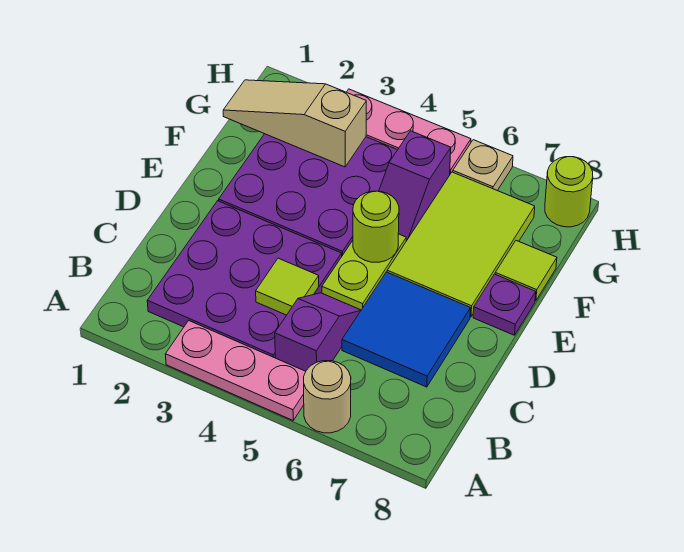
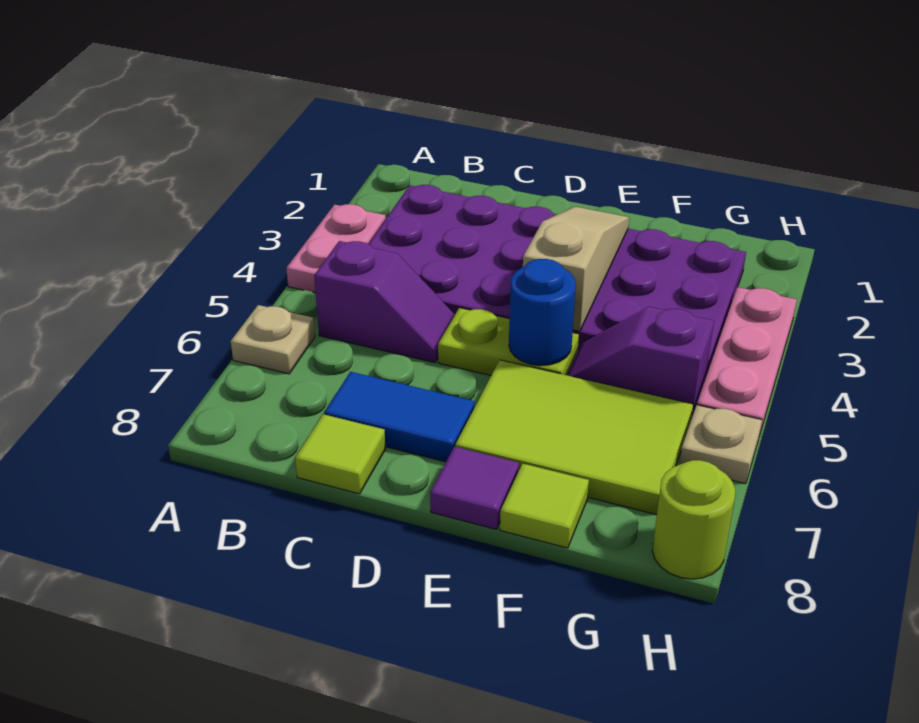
pink 1x3 plate [165,321,306,420] -> pink 1x2 plate [286,204,386,293]
tan 1x1 round brick [304,361,351,433] -> tan 1x1 plate [231,305,315,374]
lime 1x1 tile [256,258,319,315] -> lime 1x1 tile moved to [295,414,385,494]
blue 2x2 tile [342,272,471,387] -> blue 1x2 tile [324,372,474,462]
lime 1x1 round brick [353,191,399,262] -> blue 1x1 round brick [509,259,576,366]
purple 1x1 plate [473,274,536,335] -> purple 1x1 tile [430,447,519,529]
tan 1x3 slope [223,80,366,167] -> tan 1x3 slope moved to [523,206,629,331]

